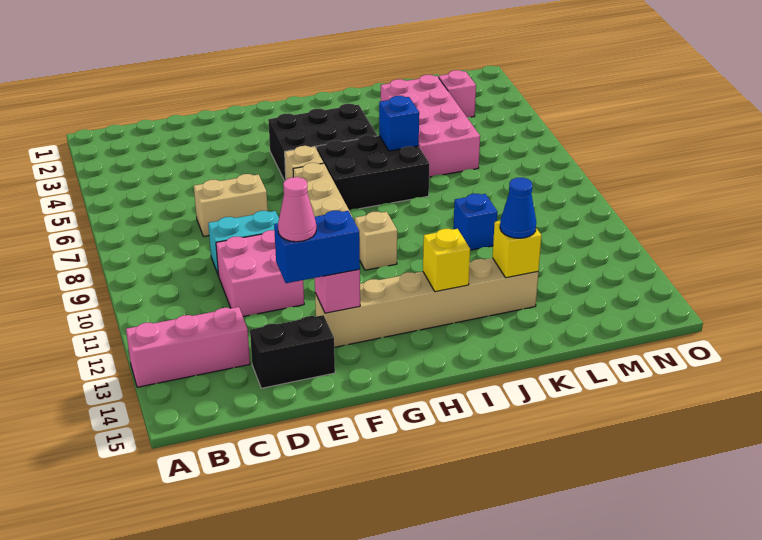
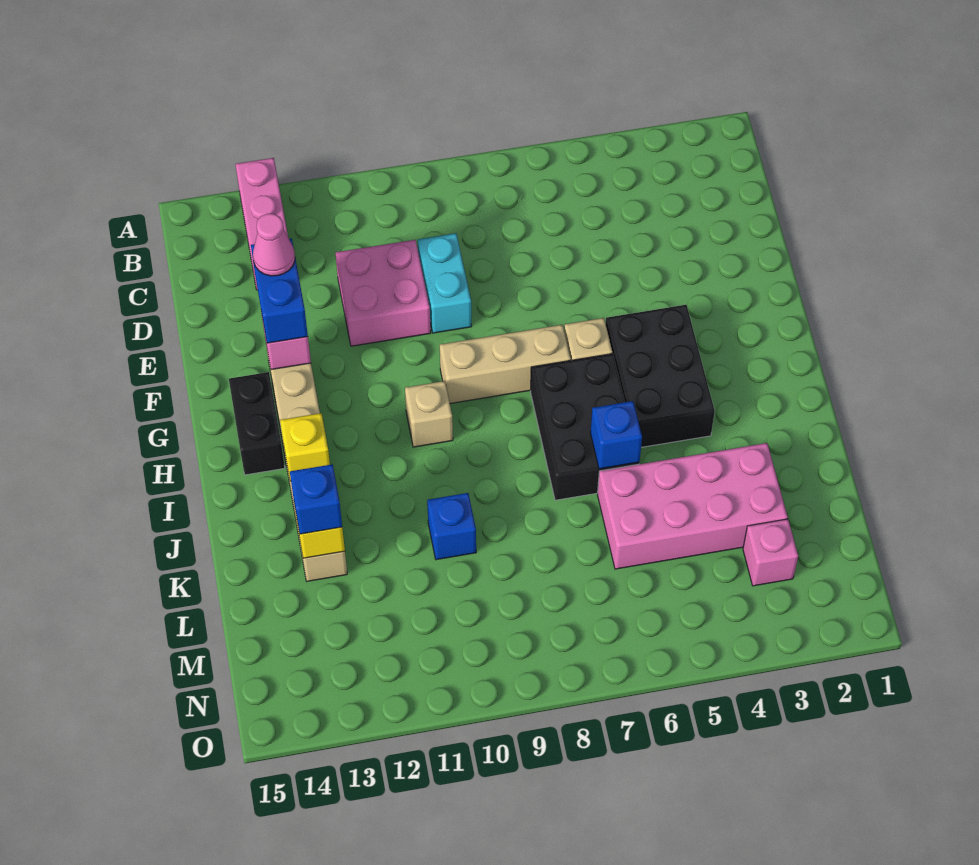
tan 1x2 brick [194,174,268,236] -> none
black 1x2 brick [250,315,335,388] -> black 1x2 brick moved to [229,372,285,475]
blue 1x1 cone [500,178,536,238] -> blue 1x1 brick [290,464,342,534]

